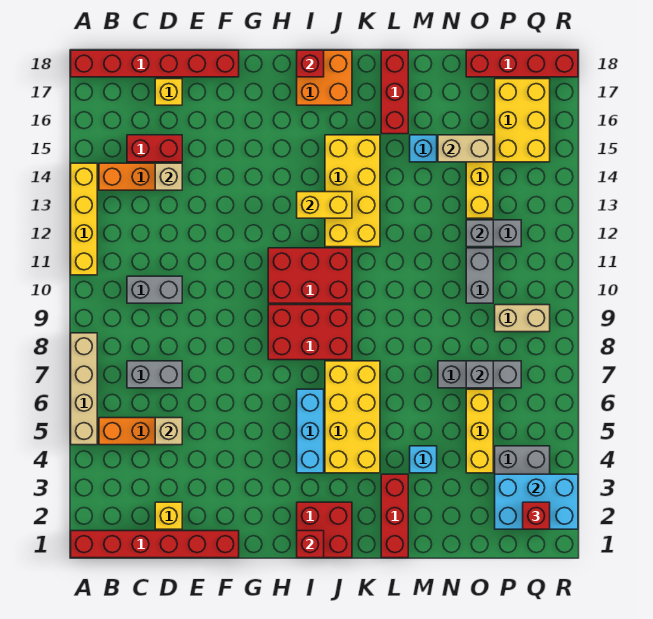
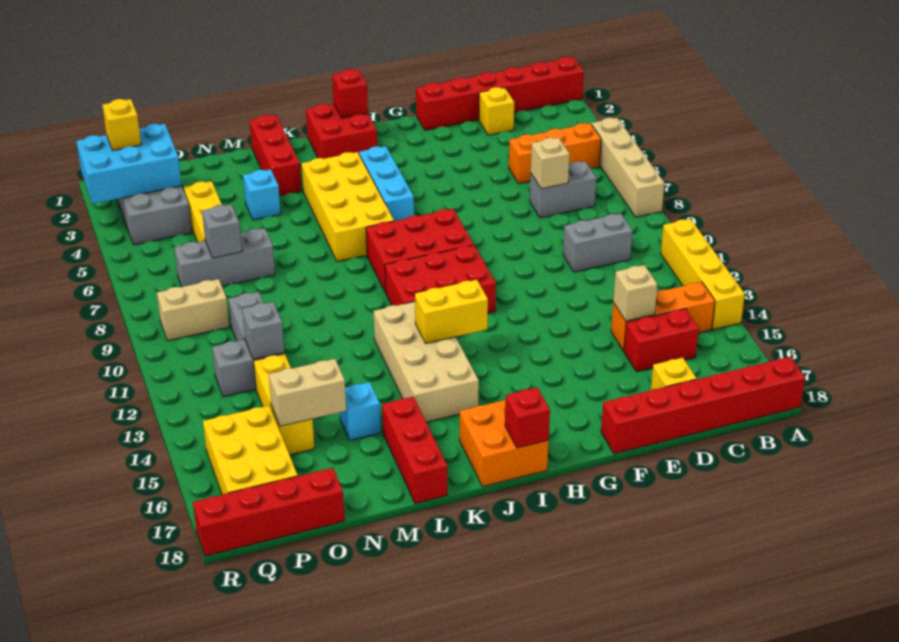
tan 1x1 brick [155,418,182,445] -> tan 1x1 brick moved to [531,138,570,189]
yellow 2x4 brick [325,135,380,247] -> tan 2x4 brick [374,302,479,422]
red 1x1 brick [523,502,550,529] -> yellow 1x1 brick [102,99,141,150]

